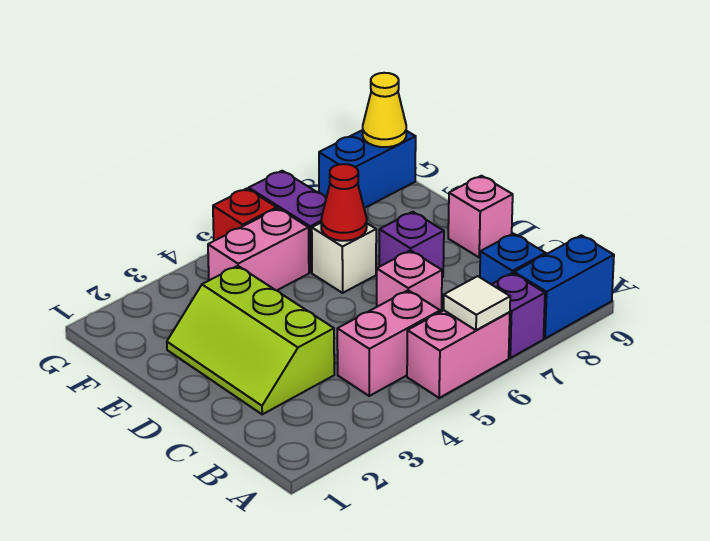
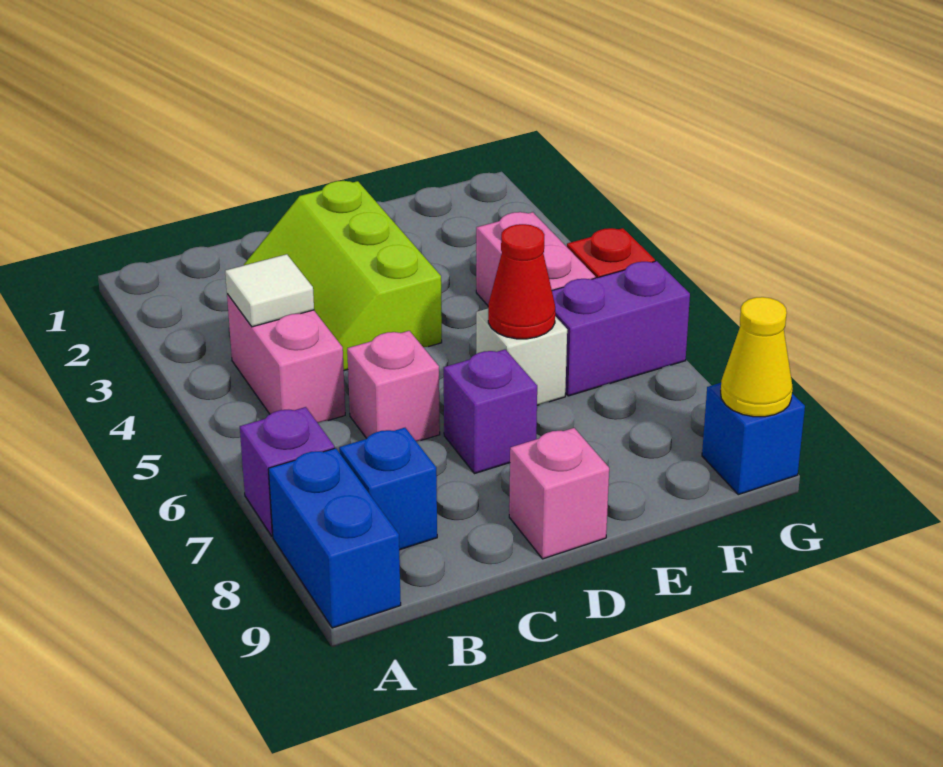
pink 1x2 brick [407,310,510,398] -> none
white 1x1 tile [444,276,510,330] -> white 1x1 tile moved to [225,254,314,327]
lime 2x3 slope [167,266,334,414] -> lime 2x3 slope turned to [244,181,442,371]
blue 1x2 brick [319,130,416,208] -> blue 1x1 brick [702,383,805,495]

